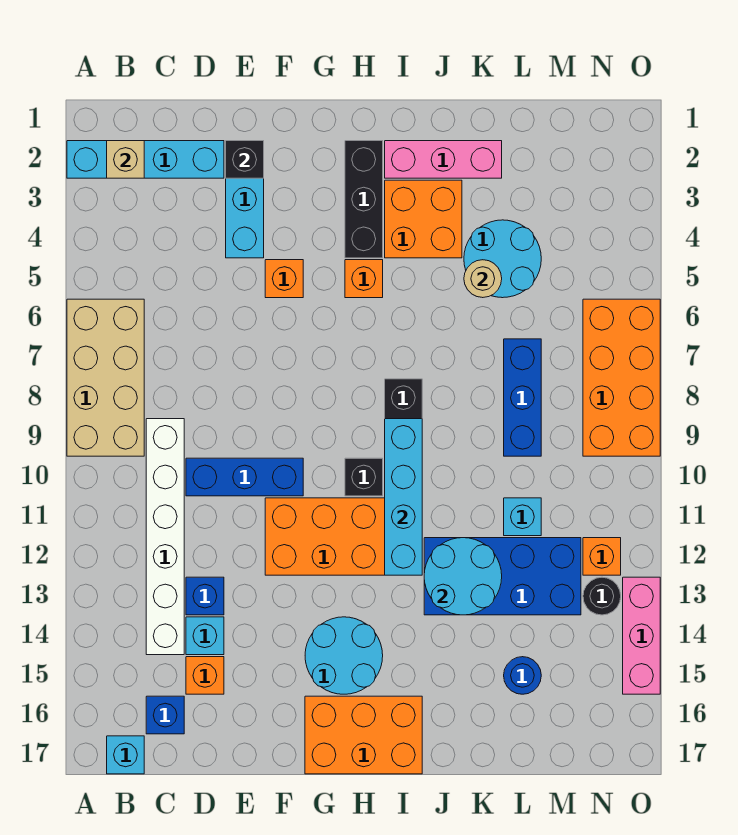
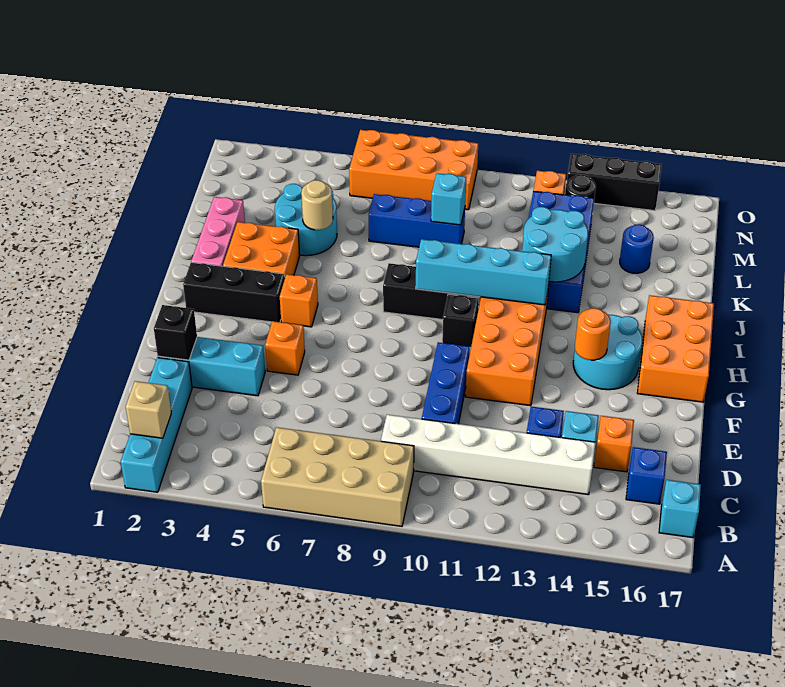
none -> orange 1x1 round brick [575,308,611,360]
cyan 1x1 brick [504,498,541,536] -> cyan 1x1 brick moved to [431,173,466,225]
pink 1x3 brick [623,577,660,694] -> black 1x3 brick [567,154,662,211]

